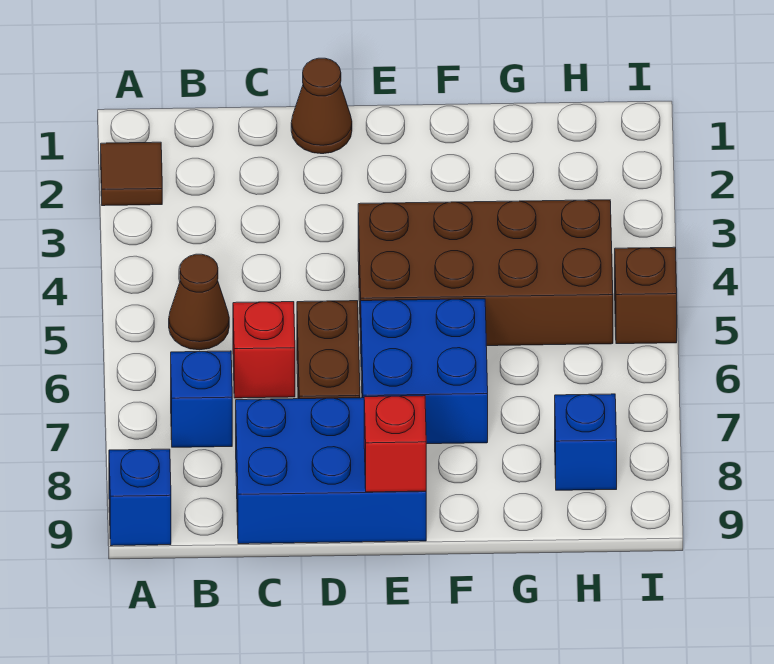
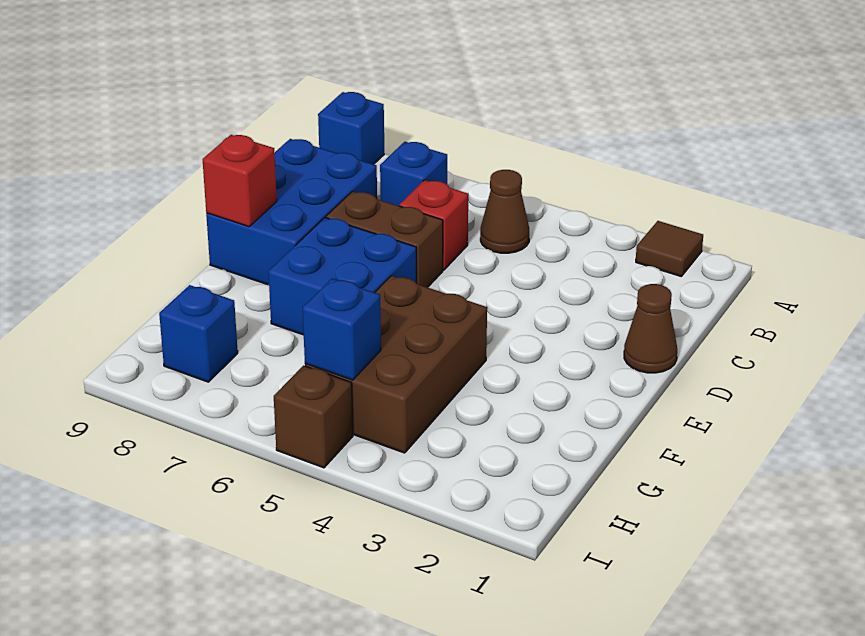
brown 2x4 brick [358,200,613,346] -> brown 2x3 brick [305,276,487,453]
none -> blue 1x1 brick [303,279,381,380]

